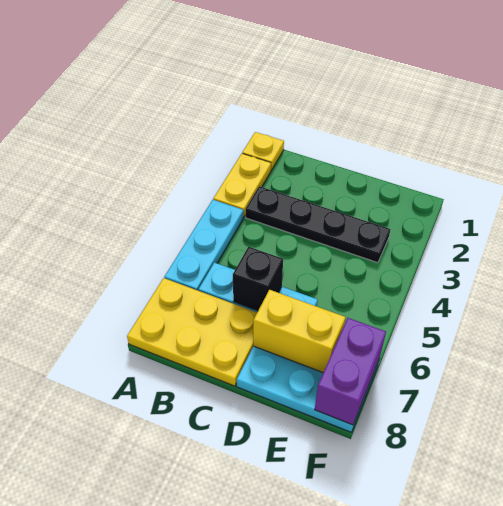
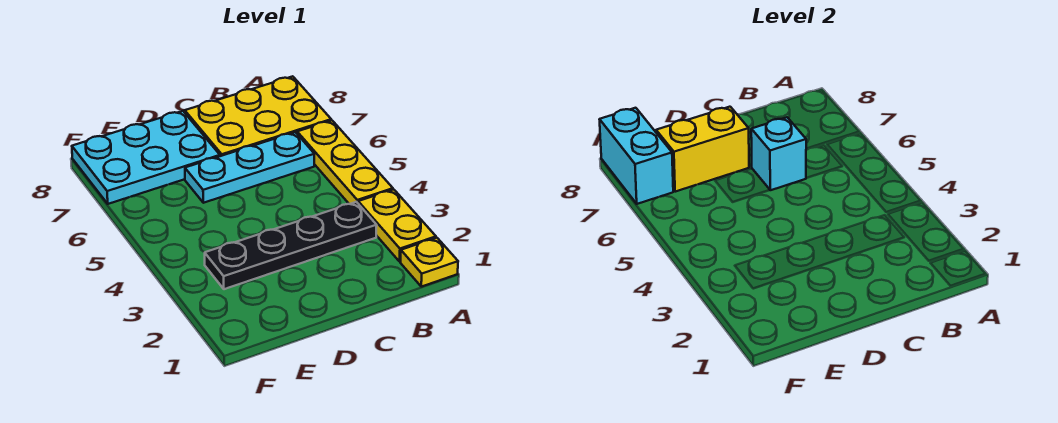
cyan 1x3 plate [164,200,243,291] -> yellow 1x3 plate [297,120,393,204]
black 1x1 brick [233,247,283,311] -> cyan 1x1 brick [751,117,806,190]
purple 1x2 brick [315,318,386,425] -> cyan 1x2 brick [599,108,674,204]

